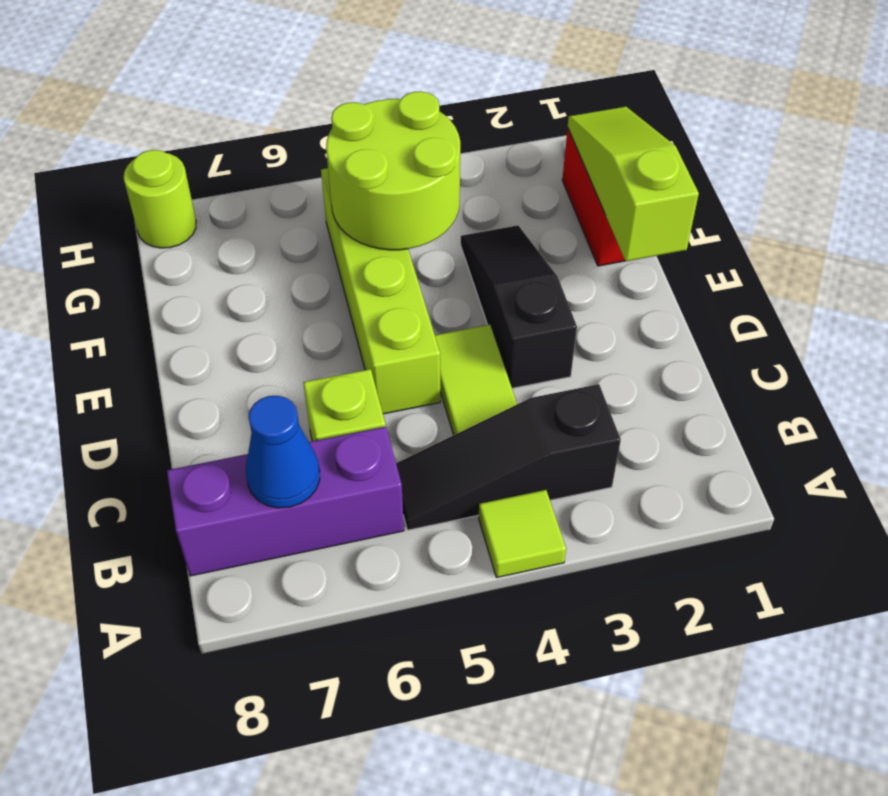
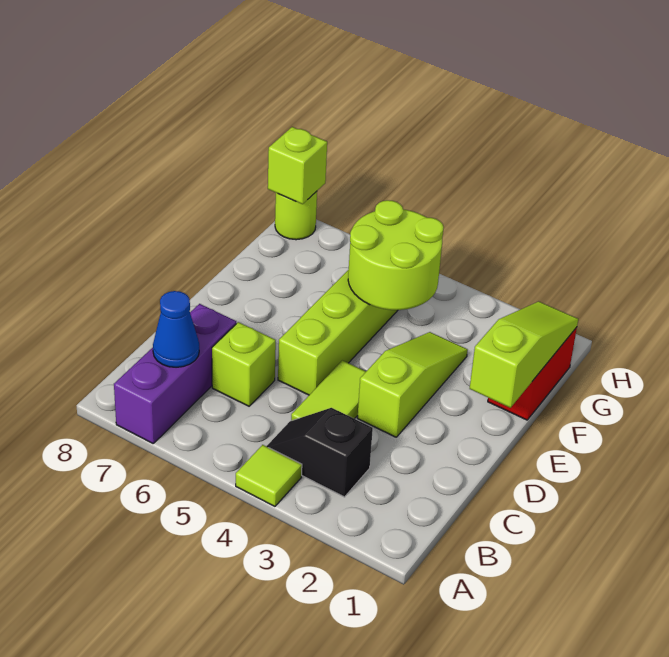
black 1x3 slope [396,384,621,530] -> black 1x2 slope [266,408,373,497]
purple 1x3 brick [167,427,404,576] -> purple 1x3 brick turned to [114,304,236,443]
black 1x3 slope [461,225,577,388] -> lime 1x3 slope [357,332,468,437]
none -> lime 1x1 brick [268,127,327,204]

